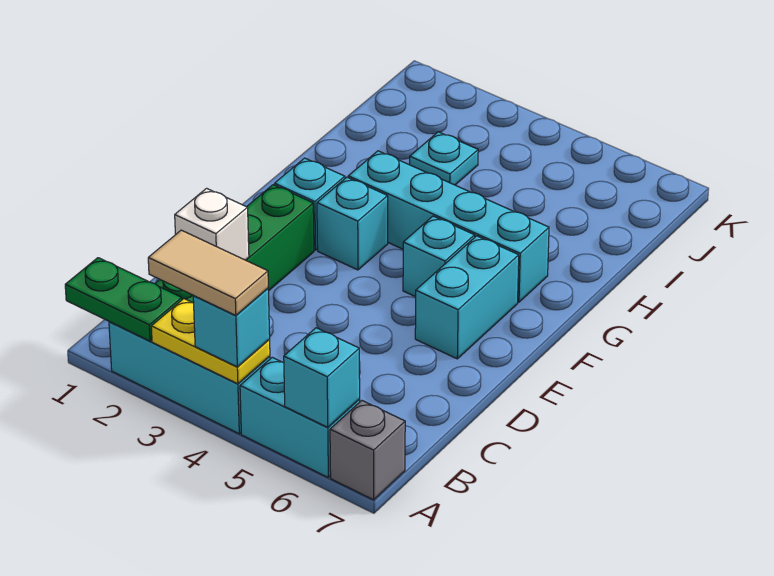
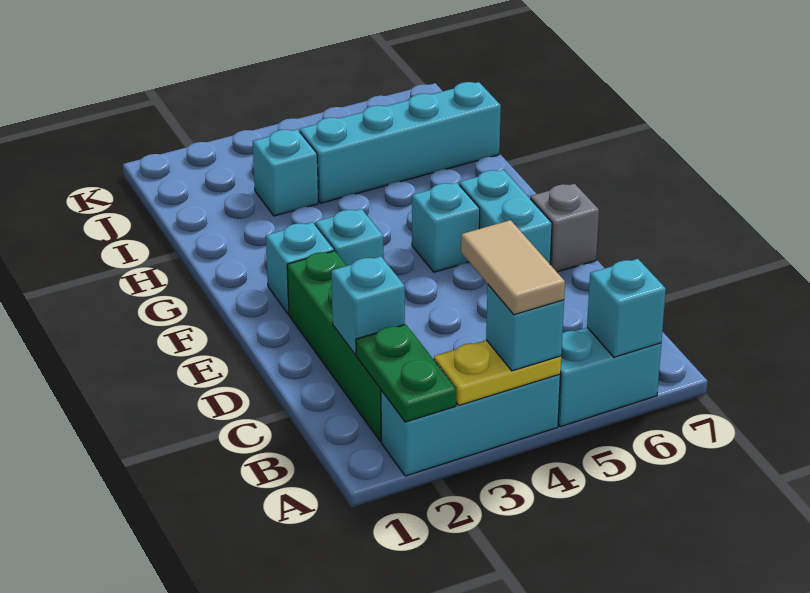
green 1x2 plate [65,258,182,341] -> green 1x2 plate turned to [356,324,456,422]
tan 1x2 tile [148,230,268,315] -> tan 1x2 tile turned to [461,220,565,315]
grey 1x1 brick [330,401,405,500] -> grey 1x1 brick moved to [530,184,599,272]
white 1x1 brick [175,188,249,260] -> cyan 1x1 brick [331,256,405,355]
cyan 1x4 brick [348,151,549,302] -> cyan 1x4 brick moved to [300,82,501,203]
cyan 1x1 plate [410,132,478,185] -> cyan 1x1 brick [253,129,318,216]

